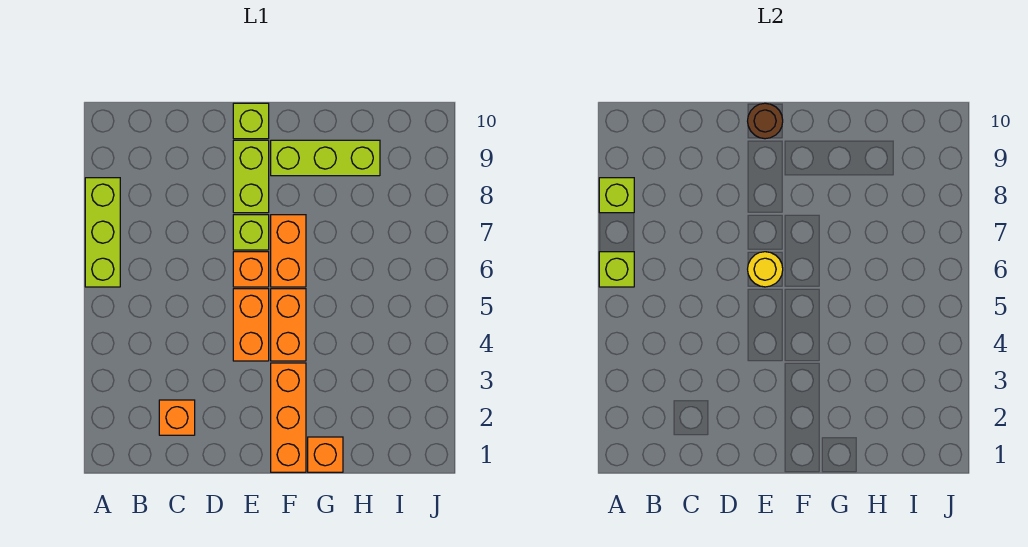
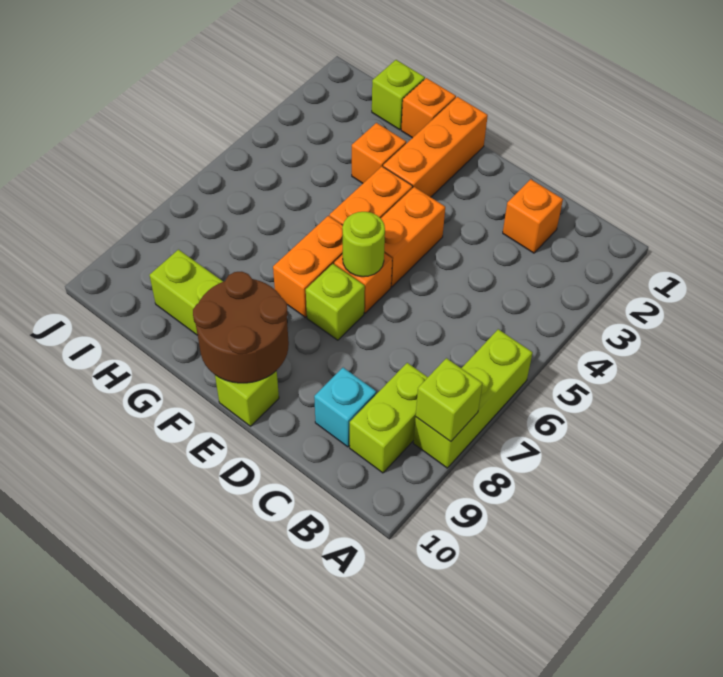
lime 1x1 brick [599,252,634,287] -> lime 1x1 brick moved to [372,60,425,130]
none -> cyan 1x1 brick [314,368,376,447]
yellow 1x1 round brick [748,252,783,287] -> lime 1x1 round brick [342,212,385,277]
lime 1x2 brick [233,140,269,213] -> lime 1x2 brick moved to [350,363,428,473]
brown 1x1 round brick [748,103,783,139] -> brown 2x2 round brick [193,272,289,383]
none -> orange 1x1 brick [352,123,406,183]

